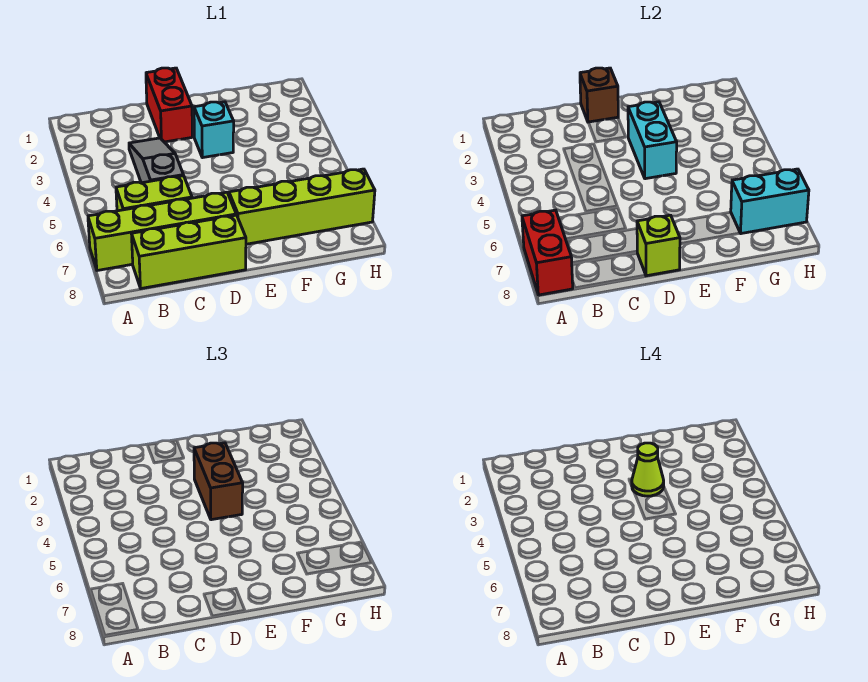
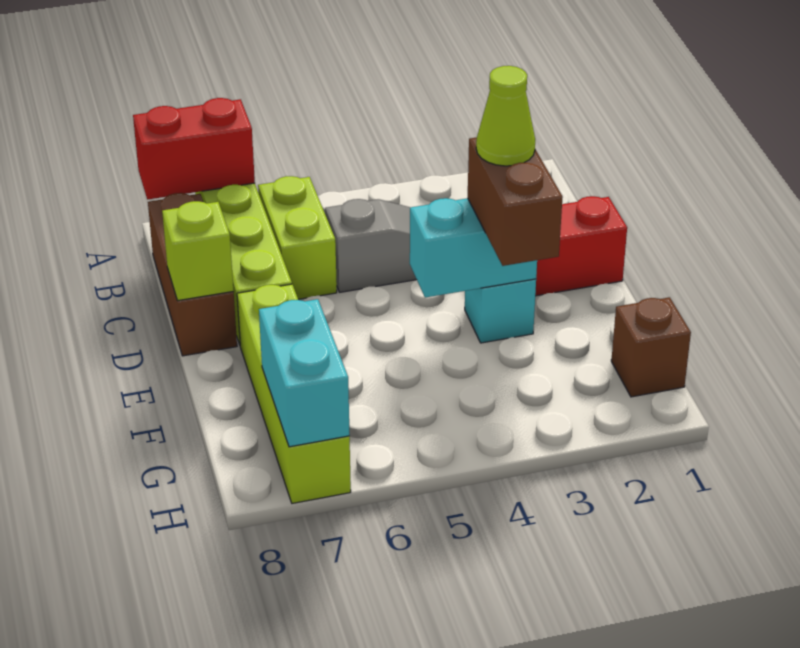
lime 1x3 brick [132,215,246,289] -> brown 1x3 brick [148,193,237,356]
brown 1x1 brick [580,68,618,122] -> brown 1x1 brick moved to [611,297,691,397]
brown 1x2 brick [194,443,243,520] -> brown 1x2 brick turned to [468,137,563,266]

